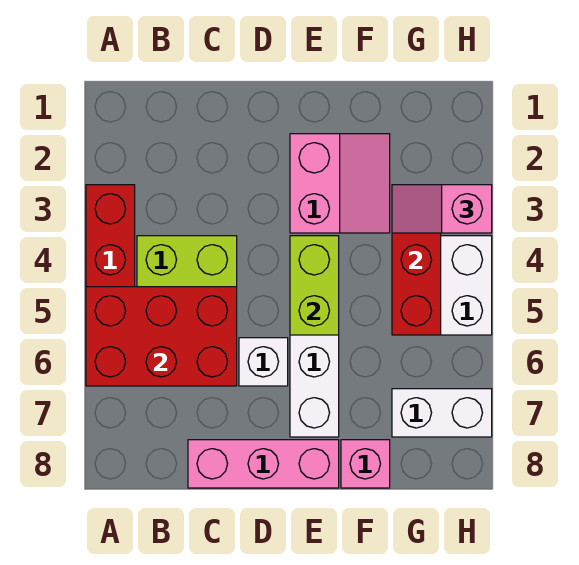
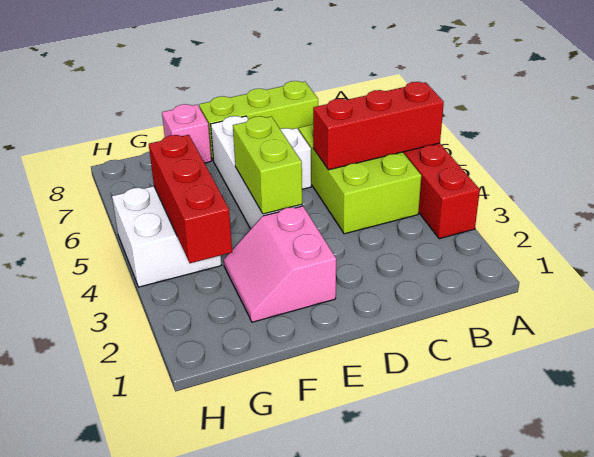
red 2x3 brick [86,287,237,386] -> red 1x3 brick [313,82,444,170]
pink 1x3 brick [188,440,339,488] -> lime 1x3 brick [199,81,318,161]
pink 1x2 slope [392,185,492,233] -> none
white 1x2 brick [392,389,492,437] -> none

